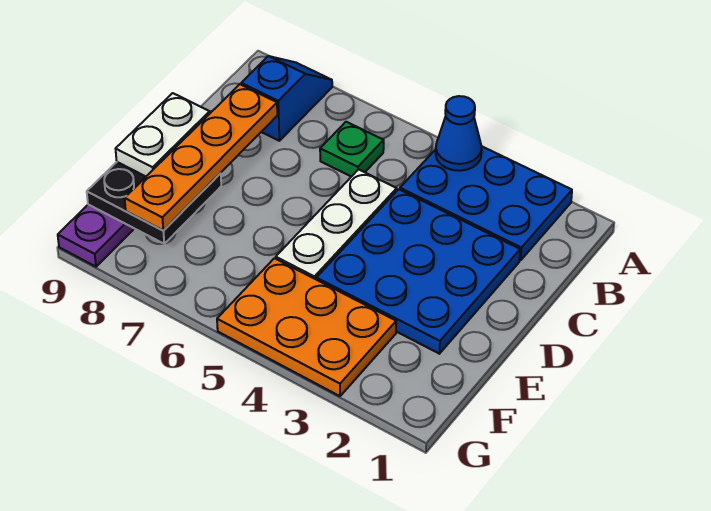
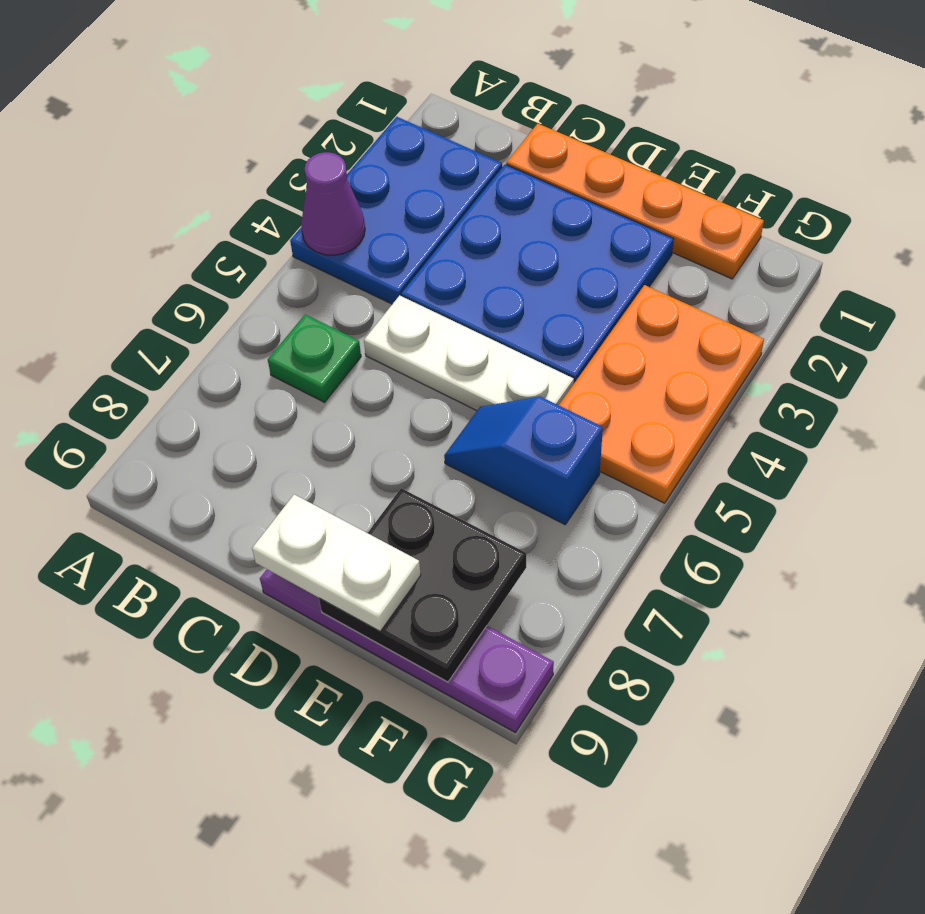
blue 1x1 cone [436,96,482,171] -> purple 1x1 cone [301,152,365,255]
blue 1x2 slope [241,56,332,141] -> blue 1x2 slope moved to [444,396,603,524]
orange 1x4 plate [125,84,277,231] -> orange 1x4 plate moved to [506,123,764,279]

